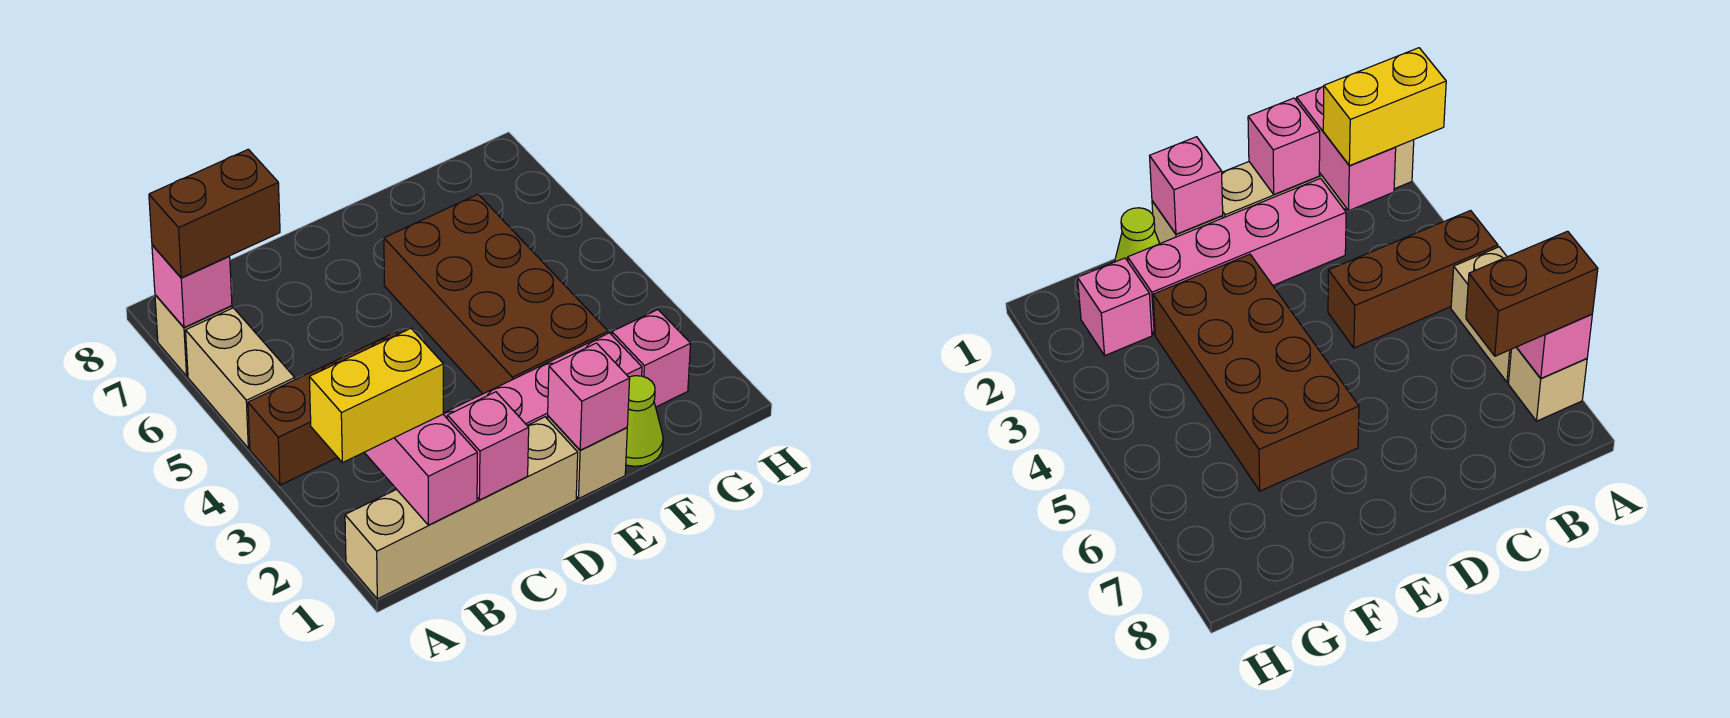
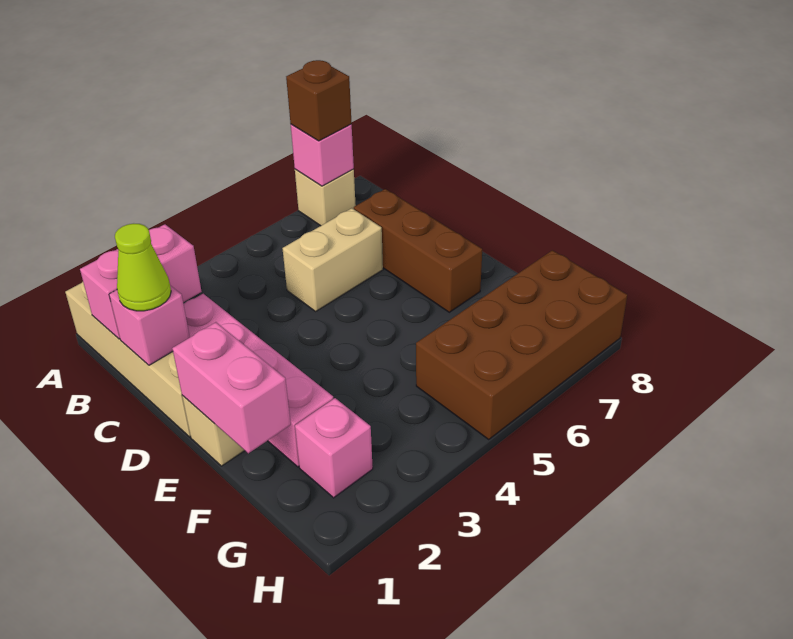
yellow 1x2 brick [309,329,444,463] -> none
brown 1x3 brick [248,332,398,485] -> brown 1x3 brick moved to [354,189,482,312]
tan 1x2 brick [186,308,295,448] -> tan 1x2 brick moved to [282,208,383,311]
brown 1x2 brick [149,149,280,278] -> brown 1x1 brick [286,60,352,141]
pink 1x1 brick [548,343,630,450] -> pink 1x2 brick [172,322,291,453]
brown 2x4 brick [384,194,608,394] -> brown 2x4 brick moved to [416,250,627,439]
lime 1x1 cone [626,376,663,466] -> lime 1x1 cone moved to [115,224,171,311]

